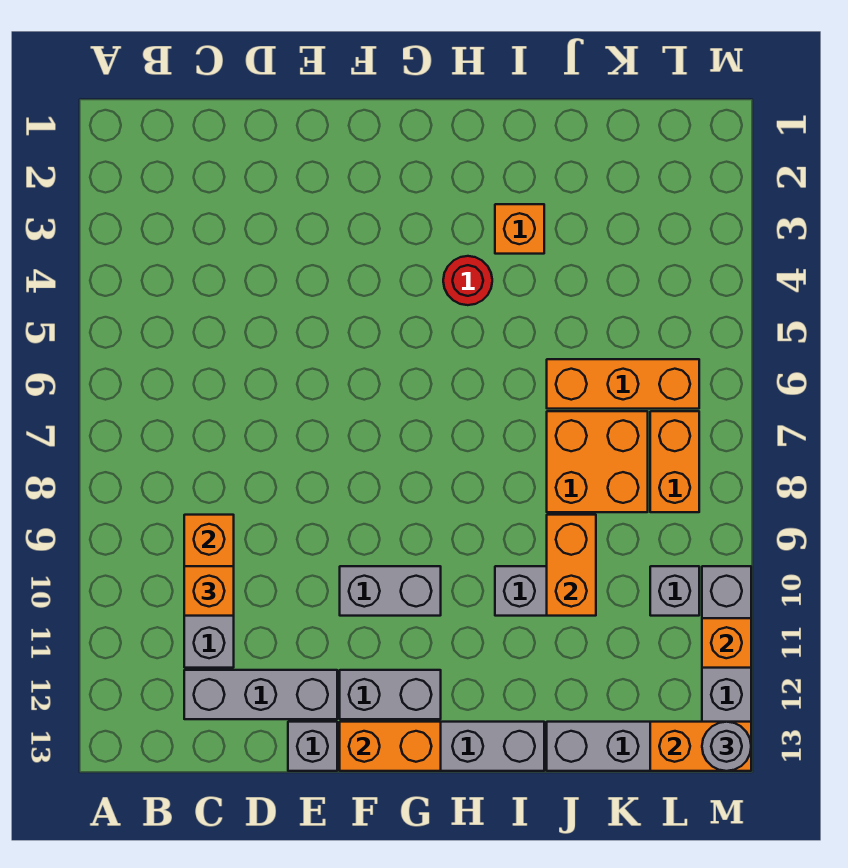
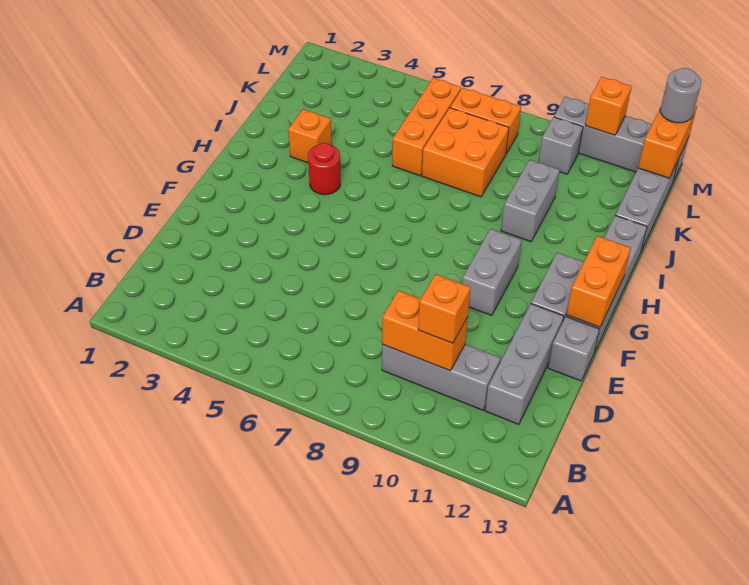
orange 1x2 brick [547,515,596,616] -> none

